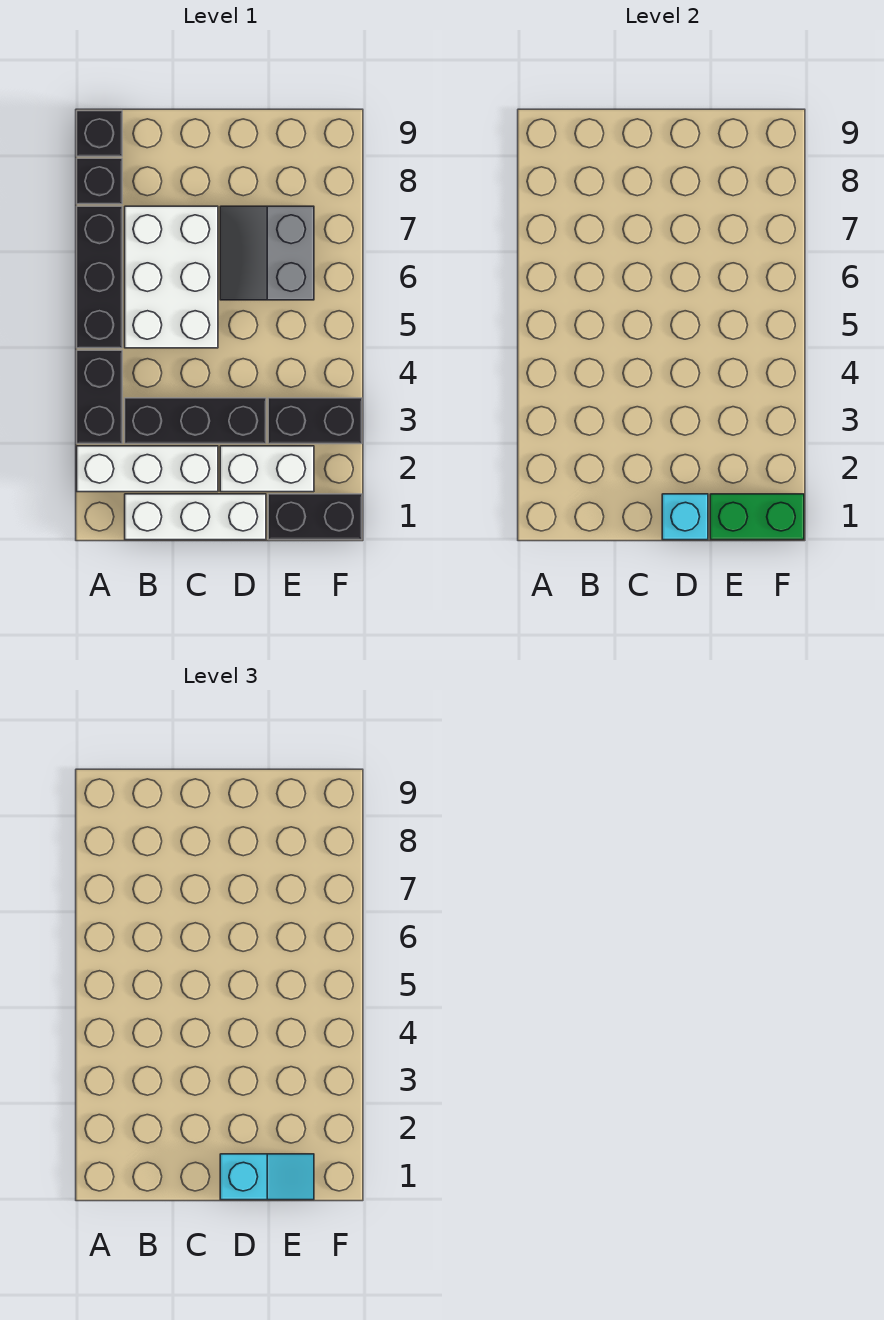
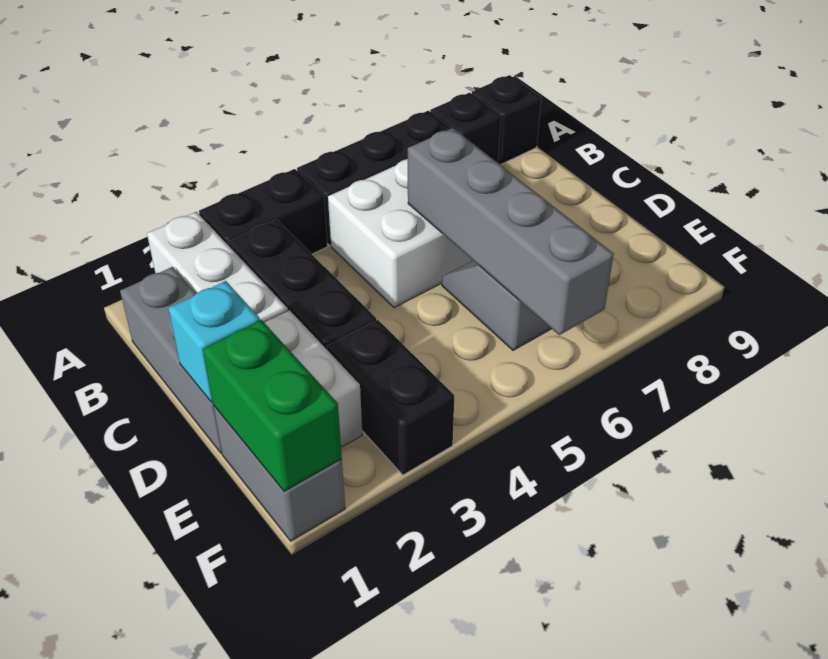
white 1x3 brick [125,494,266,540] -> grey 1x3 brick [120,267,222,453]
none -> grey 1x4 brick [408,128,614,335]
cyan 1x2 slope [220,1154,314,1200] -> none
black 1x2 brick [268,494,362,540] -> grey 1x2 brick [213,405,345,541]

